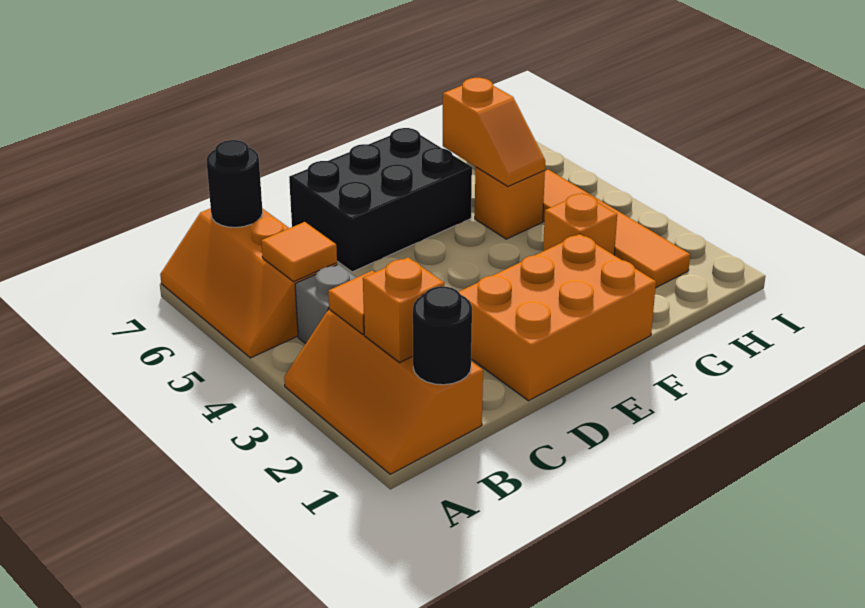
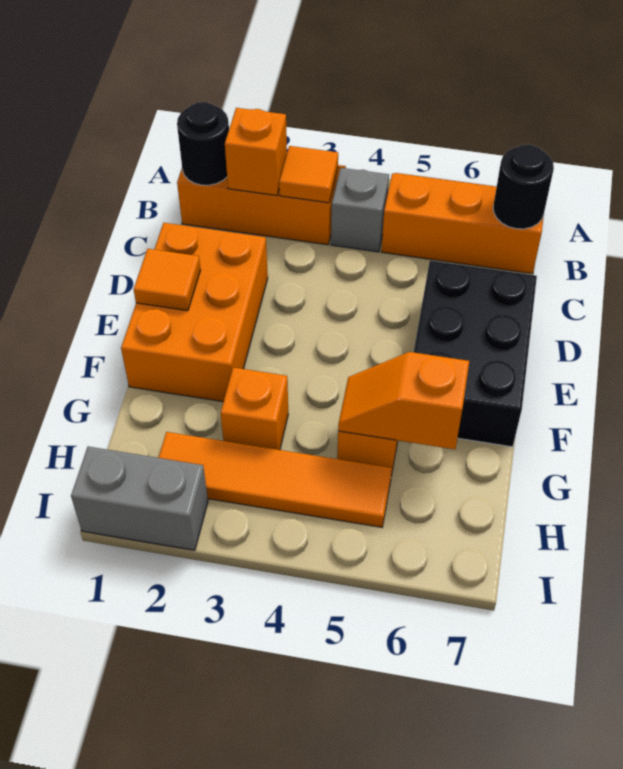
orange 1x1 tile [261,222,337,282] -> orange 1x1 tile moved to [134,249,201,311]
none -> grey 1x2 brick [71,447,208,550]

